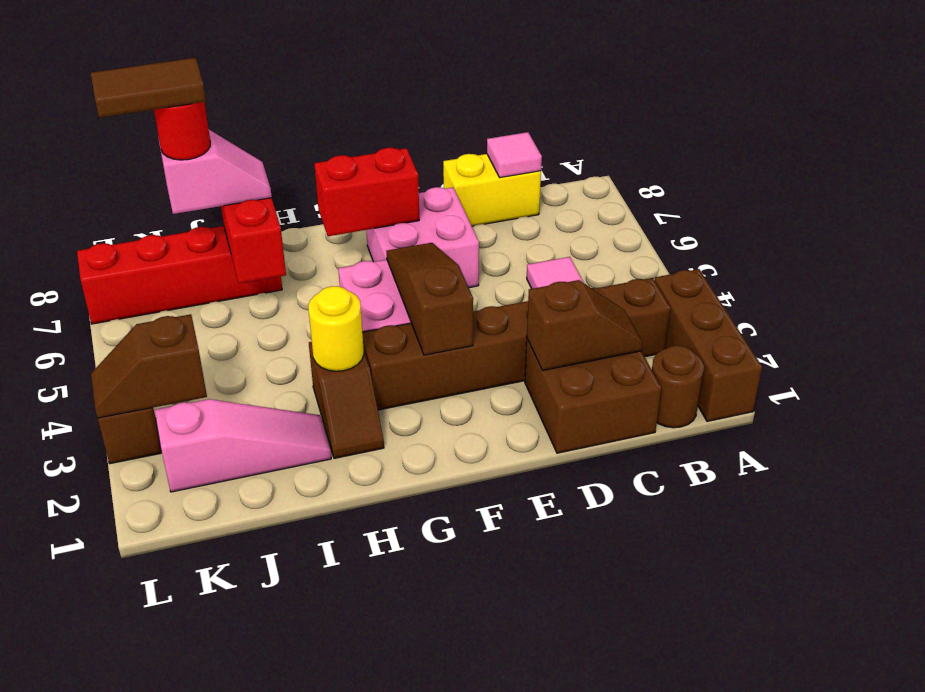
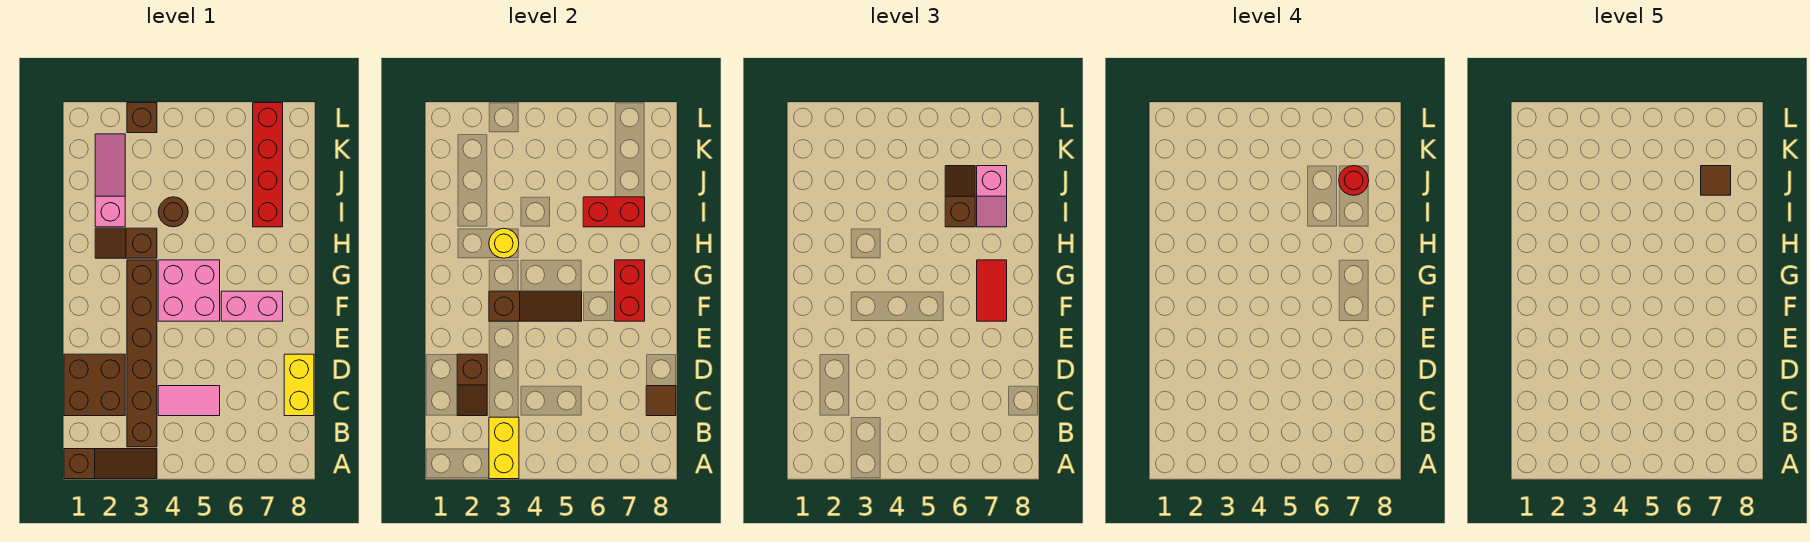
brown 1x3 brick [655,269,762,421] -> brown 1x3 slope [64,449,157,479]
none -> yellow 1x2 brick [489,417,519,479]
brown 1x1 round brick [652,345,704,428] -> brown 1x1 round brick moved to [158,197,188,227]
pink 1x1 tile [487,132,542,178] -> brown 1x1 tile [646,386,676,416]
pink 2x2 brick [367,187,479,288] -> pink 1x2 brick [221,291,283,321]
none -> red 1x2 tile [977,260,1007,321]
pink 1x3 slope [155,399,331,492] -> pink 1x3 slope turned to [95,134,125,227]
brown 1x2 tile [91,58,206,118] -> brown 1x1 tile [1701,166,1731,195]
brown 1x2 slope [91,314,207,418] -> brown 1x2 slope moved to [945,166,975,227]

